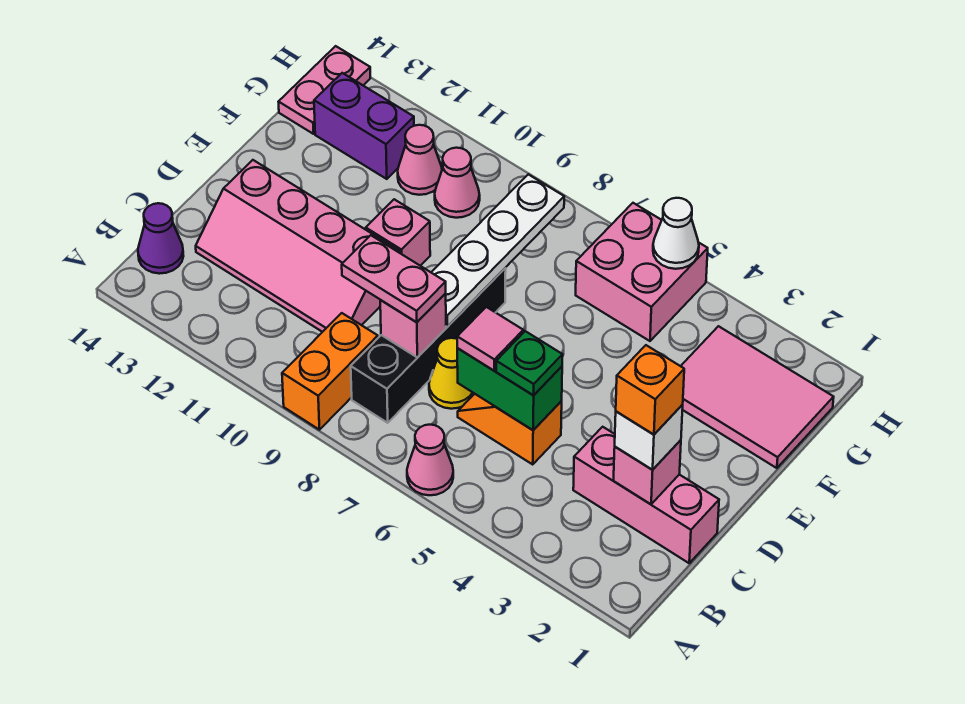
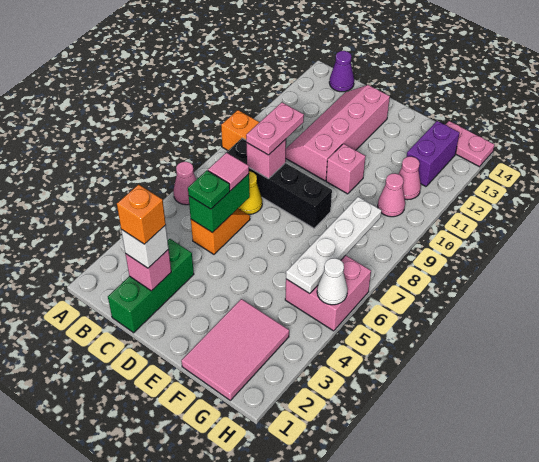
pink 1x3 brick [573,427,719,563] -> green 1x3 brick [108,239,194,333]
white 1x4 plate [431,174,564,327] -> white 1x4 plate turned to [286,197,382,294]

